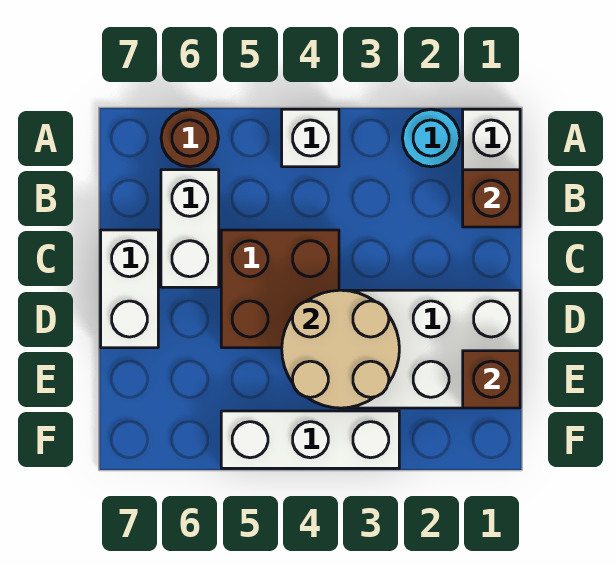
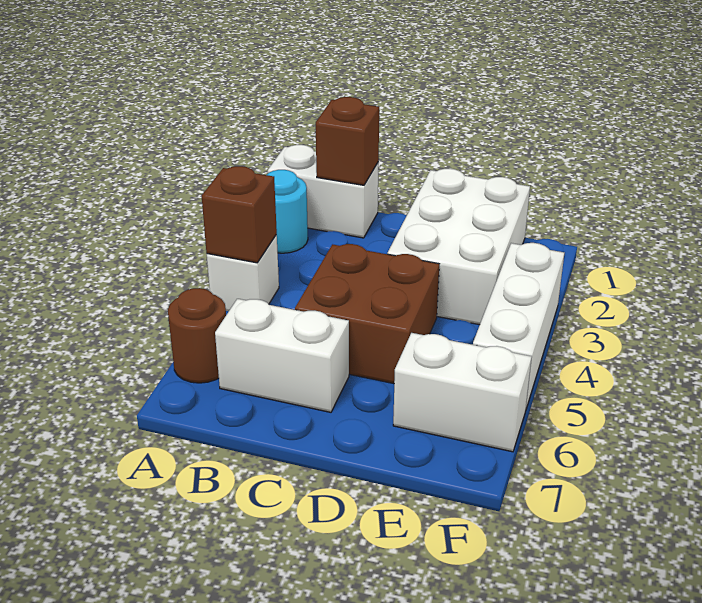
white 1x2 brick [101,230,158,348] -> white 1x2 brick moved to [393,333,532,452]
tan 2x2 round brick [282,290,399,408] -> none
brown 1x1 brick [463,351,520,408] -> brown 1x1 brick moved to [202,166,277,263]

